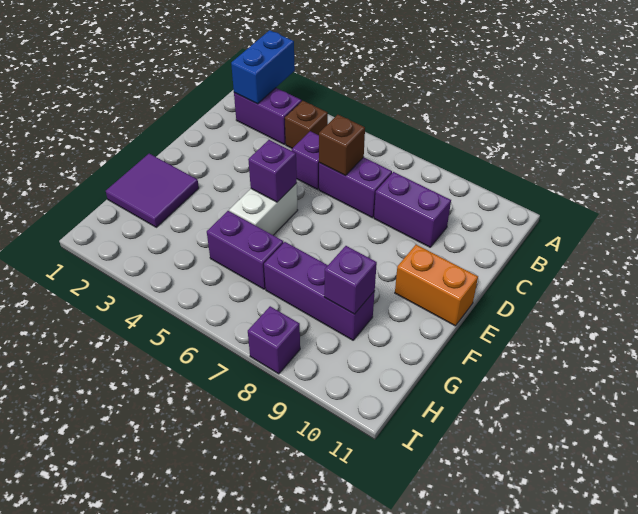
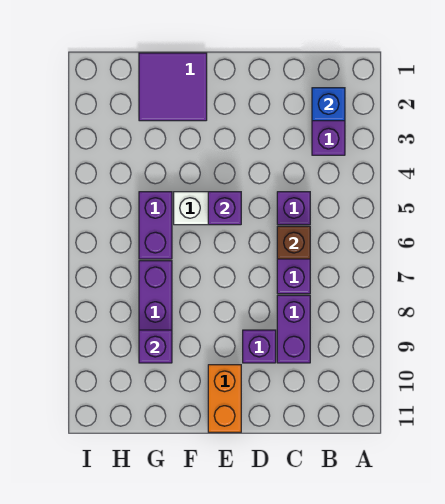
blue 1x2 brick [231,30,295,104] -> blue 1x1 brick [312,88,345,121]
brown 1x1 brick [285,101,328,148] -> none
purple 1x1 brick [248,306,300,374] -> purple 1x1 brick moved to [243,330,276,363]

